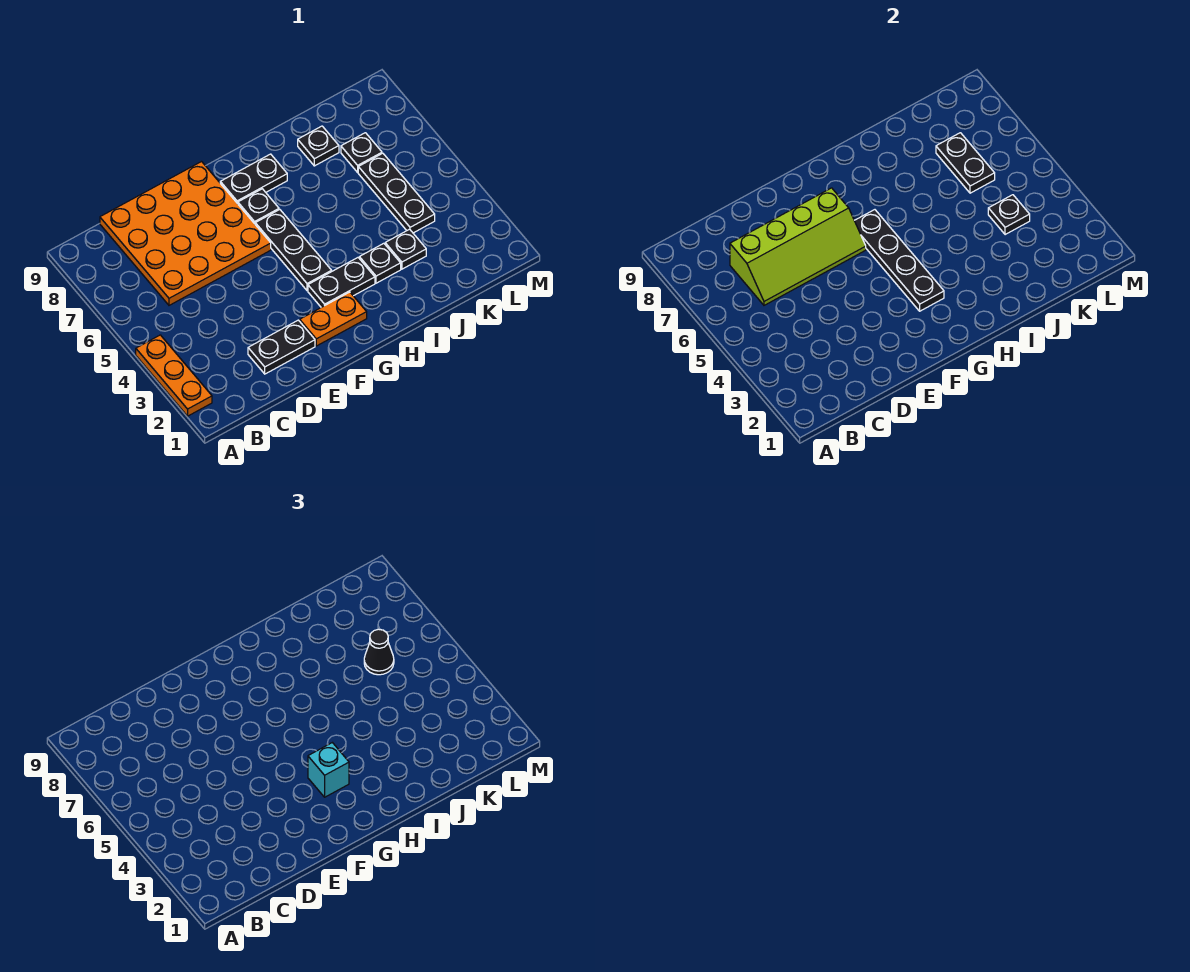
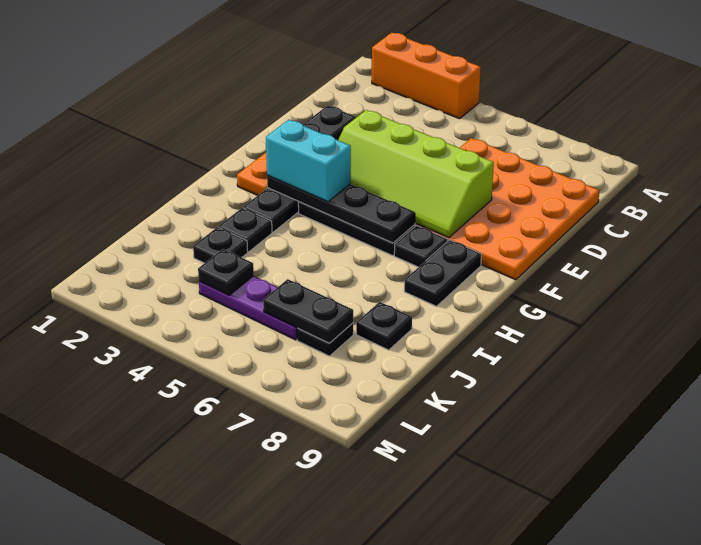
orange 1x3 plate [136,335,212,416] -> orange 1x3 brick [372,33,481,119]
lime 2x4 slope [730,188,866,305] -> lime 2x4 slope turned to [338,110,494,238]
cyan 1x1 brick [308,743,349,797] -> cyan 1x2 brick [266,120,351,202]
black 1x3 plate [358,153,435,233] -> purple 1x3 plate [199,276,297,340]
black 1x1 cone [364,629,394,675] -> none

